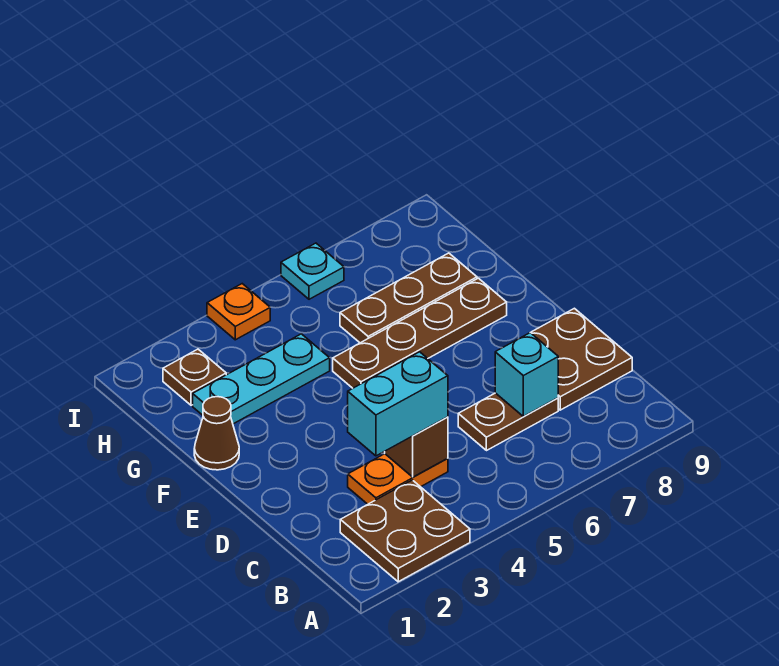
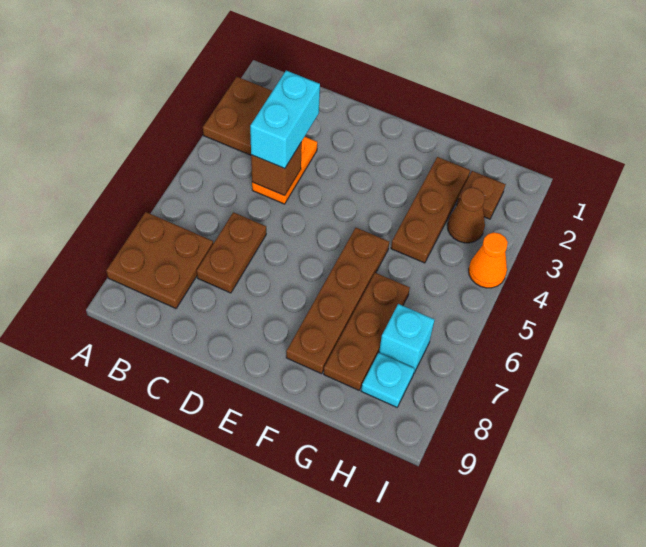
cyan 1x1 brick [495,333,558,416] -> cyan 1x1 brick moved to [379,304,434,373]
brown 2x2 plate [531,308,632,410] -> brown 2x2 plate moved to [106,212,213,308]
brown 1x1 cone [194,397,239,470] -> brown 1x1 cone moved to [447,187,485,243]
cyan 1x3 plate [193,334,330,424] -> brown 1x3 plate [391,157,470,263]
orange 1x1 plate [207,284,270,340] -> orange 1x1 cone [469,232,508,288]
cyan 1x1 plate [281,243,344,299] -> cyan 1x1 plate moved to [361,353,415,407]

